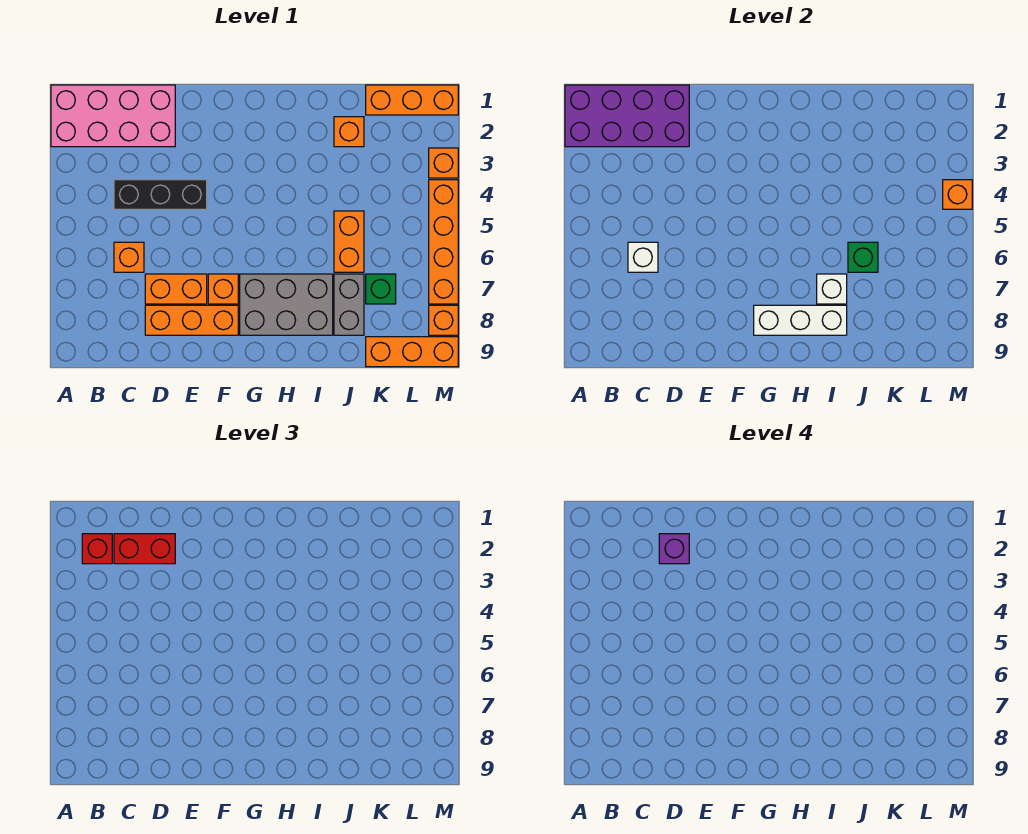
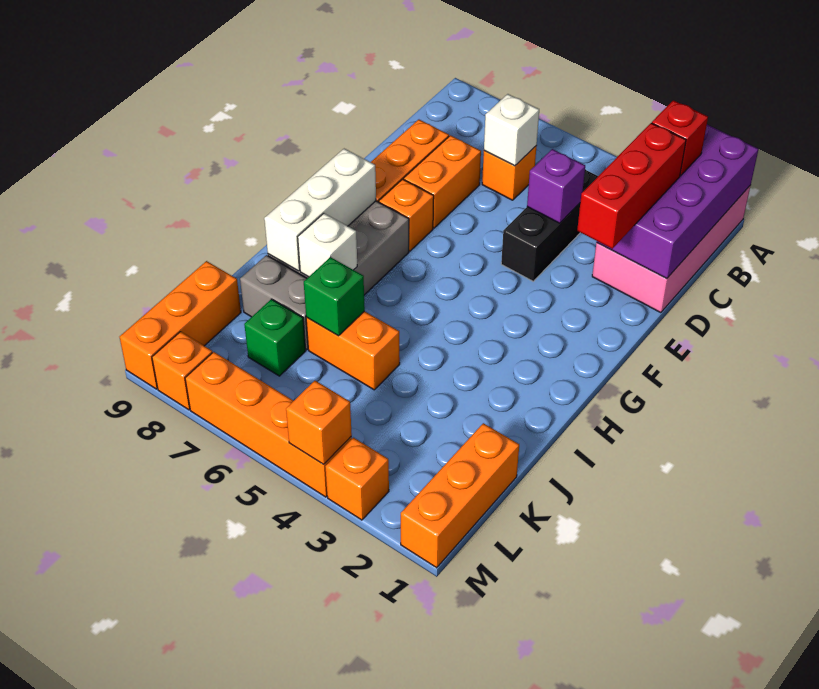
red 1x2 brick [114,534,175,564] -> red 1x3 brick [577,123,686,249]
purple 1x1 brick [659,534,689,564] -> purple 1x1 brick moved to [527,149,585,223]
orange 1x1 brick [334,117,364,147] -> none

